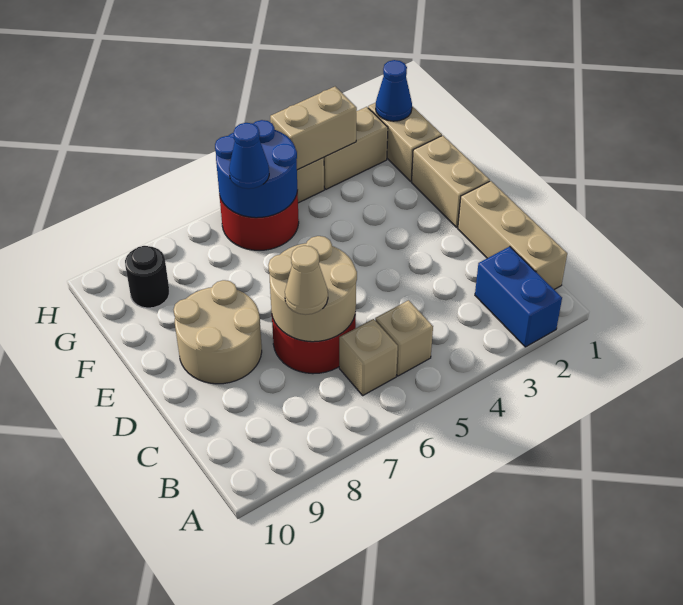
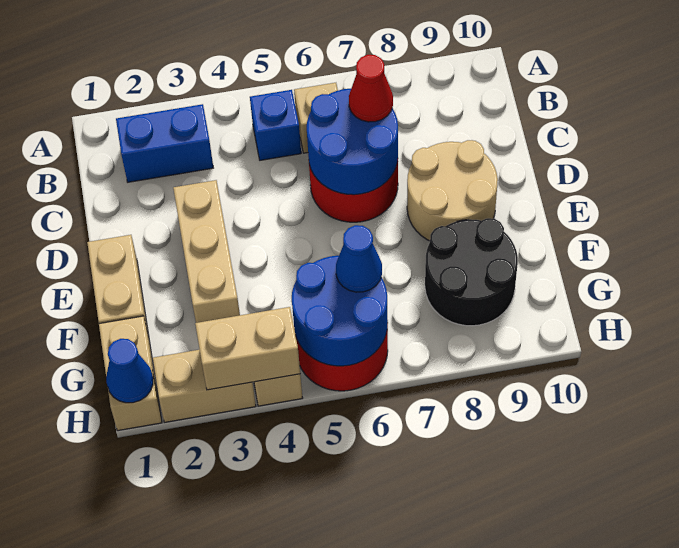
blue 1x2 brick [475,246,562,347] -> blue 1x2 brick turned to [116,104,213,182]
tan 1x3 brick [458,181,567,290] -> tan 1x3 brick moved to [173,180,240,323]
tan 1x1 brick [375,300,433,376] -> blue 1x1 brick [250,90,301,160]
tan 2x2 round brick [268,236,357,342] -> blue 2x2 round brick [307,89,398,195]
tan 1x1 cone [285,246,328,315] -> red 1x1 cone [349,55,393,122]
black 1x1 round brick [125,246,170,308] -> black 2x2 round brick [425,218,518,326]

